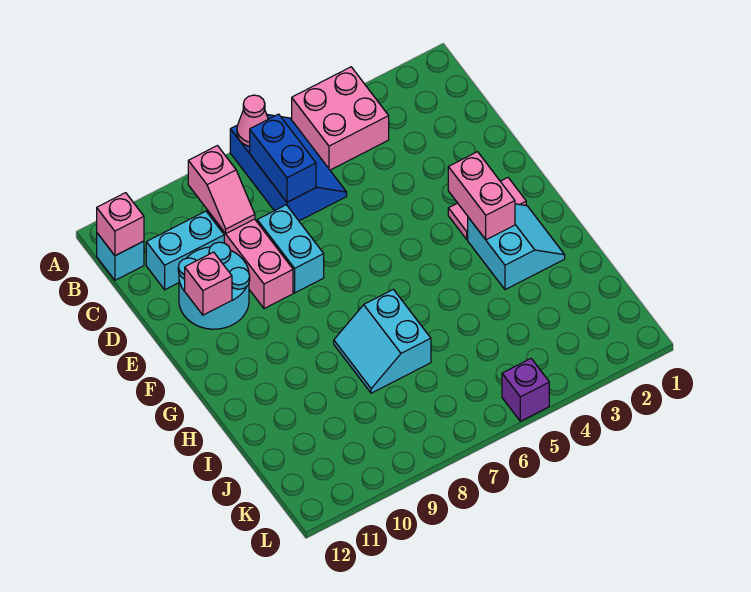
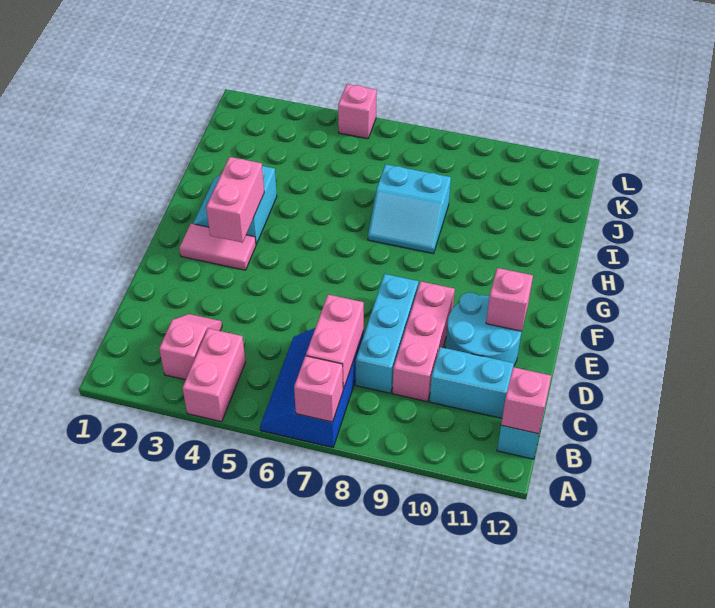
pink 2x2 brick [292,67,389,170] -> pink 1x2 brick [182,328,245,422]
pink 1x1 cone [237,95,268,146] -> pink 1x1 brick [294,356,343,422]
blue 1x2 brick [250,114,316,202] -> pink 1x2 brick [306,295,364,389]
pink 1x2 slope [188,146,255,233] -> pink 1x2 slope moved to [159,314,222,380]
cyan 1x2 brick [257,205,324,293] -> cyan 1x3 brick [356,274,419,393]
cyan 2x2 slope [334,289,431,393] -> cyan 2x2 slope turned to [368,164,451,254]
purple 1x1 brick [502,359,549,421] -> pink 1x1 brick [338,84,377,139]

